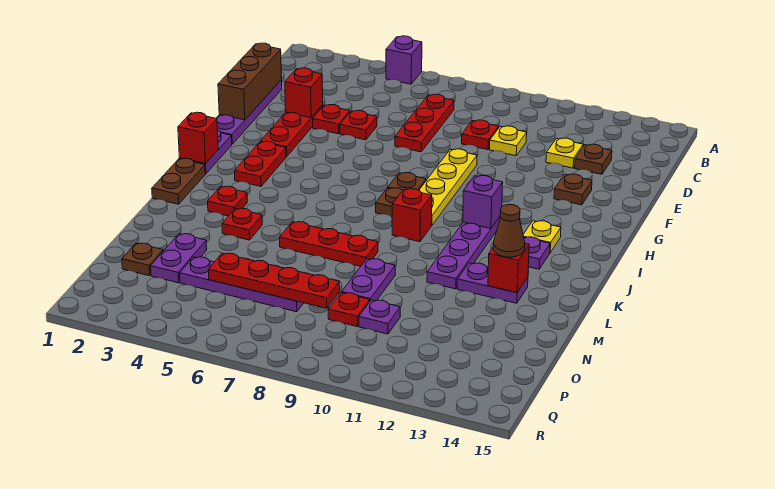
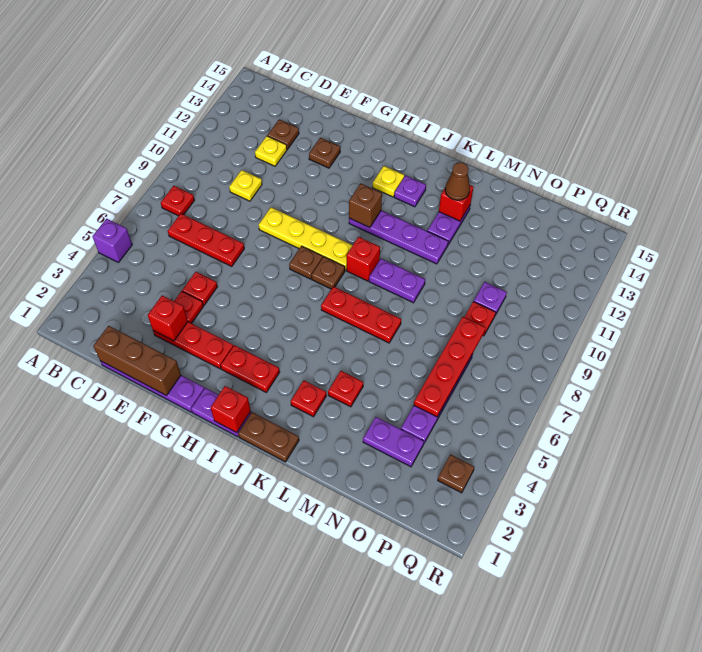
red 1x1 plate [462,120,499,150] -> red 1x1 plate moved to [161,186,195,216]
purple 1x1 brick [463,176,503,229] -> brown 1x1 brick [349,184,382,228]
red 1x3 plate [280,222,378,266] -> red 1x3 plate turned to [321,287,401,343]
purple 1x2 plate [342,259,395,301] -> purple 1x2 plate moved to [369,259,425,303]
brown 1x1 plate [122,243,163,276] -> brown 1x1 plate moved to [438,455,474,493]

